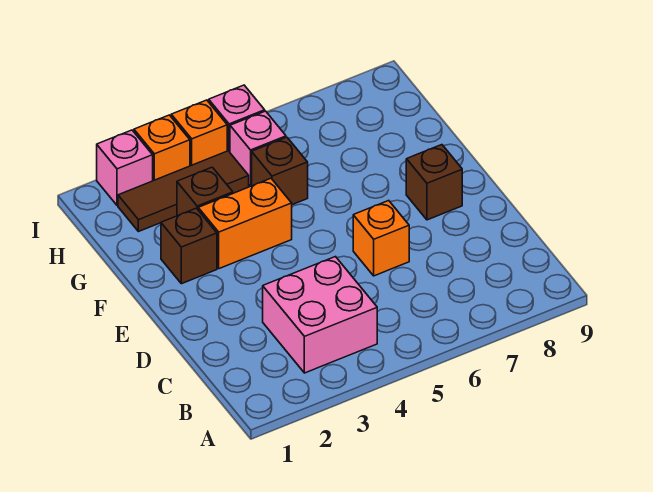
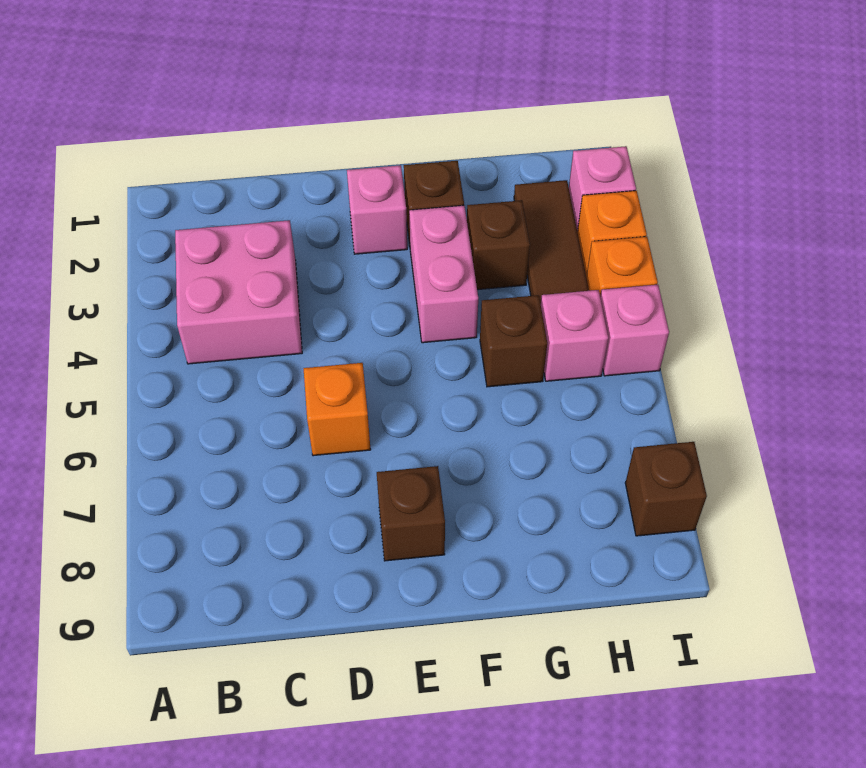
none -> pink 1x1 brick [347,165,407,254]
orange 1x2 brick [198,178,292,269] -> pink 1x2 brick [409,205,478,343]
none -> brown 1x1 brick [625,442,707,536]

